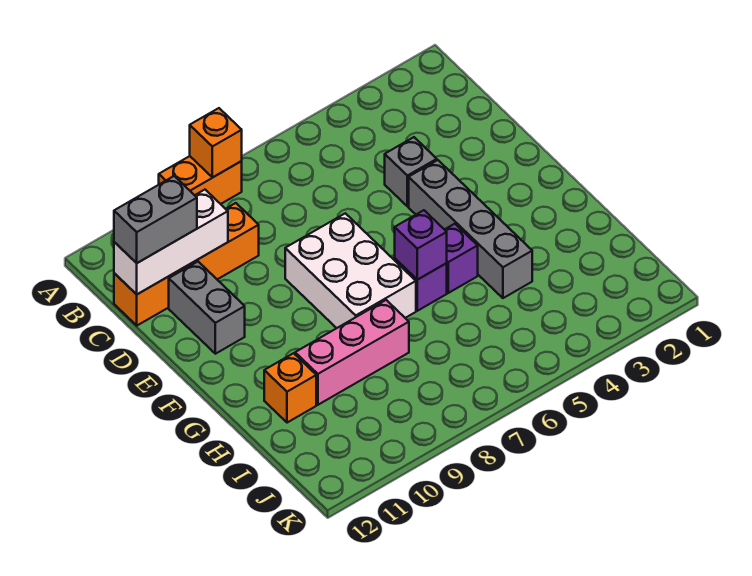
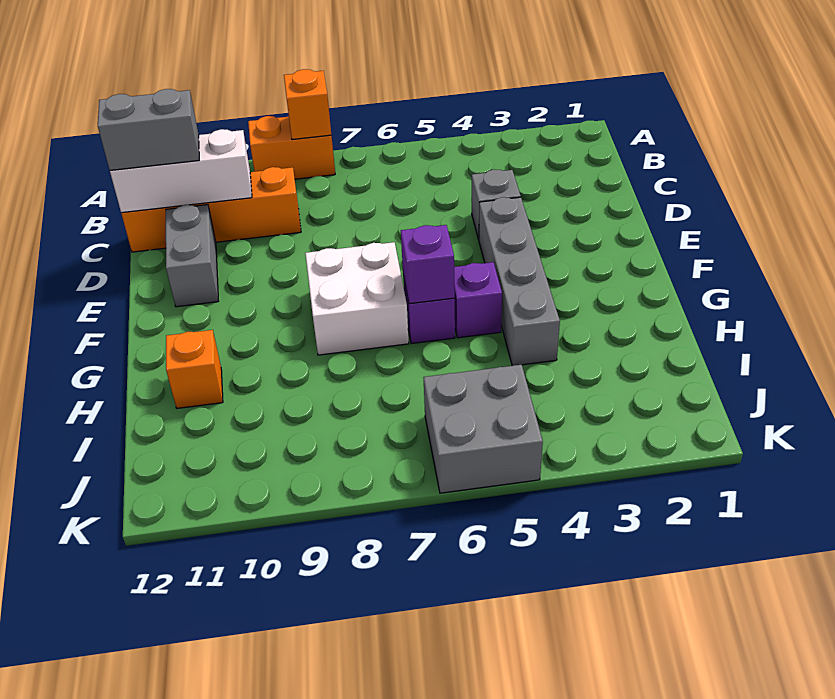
white 2x3 brick [285,213,416,328] -> white 2x2 brick [305,242,409,355]
pink 1x3 brick [295,300,409,405] -> none
none -> grey 2x2 brick [423,365,543,493]

